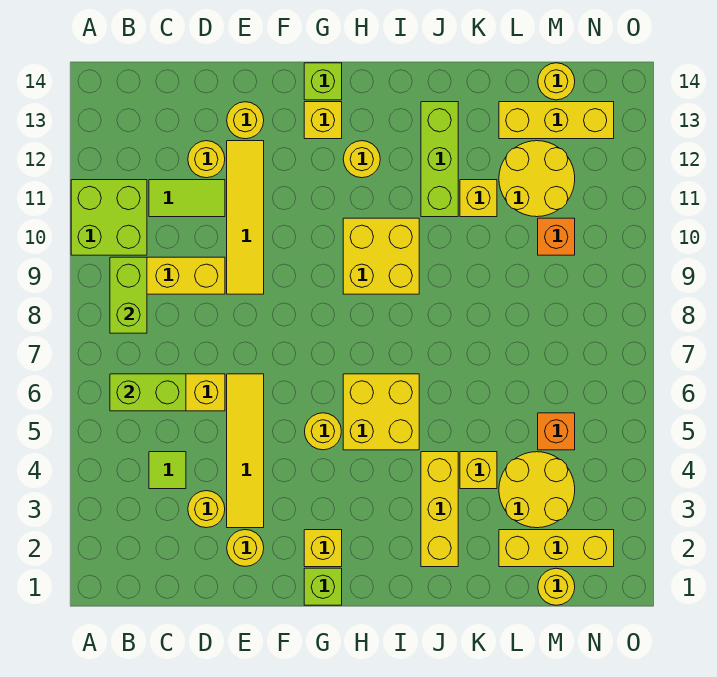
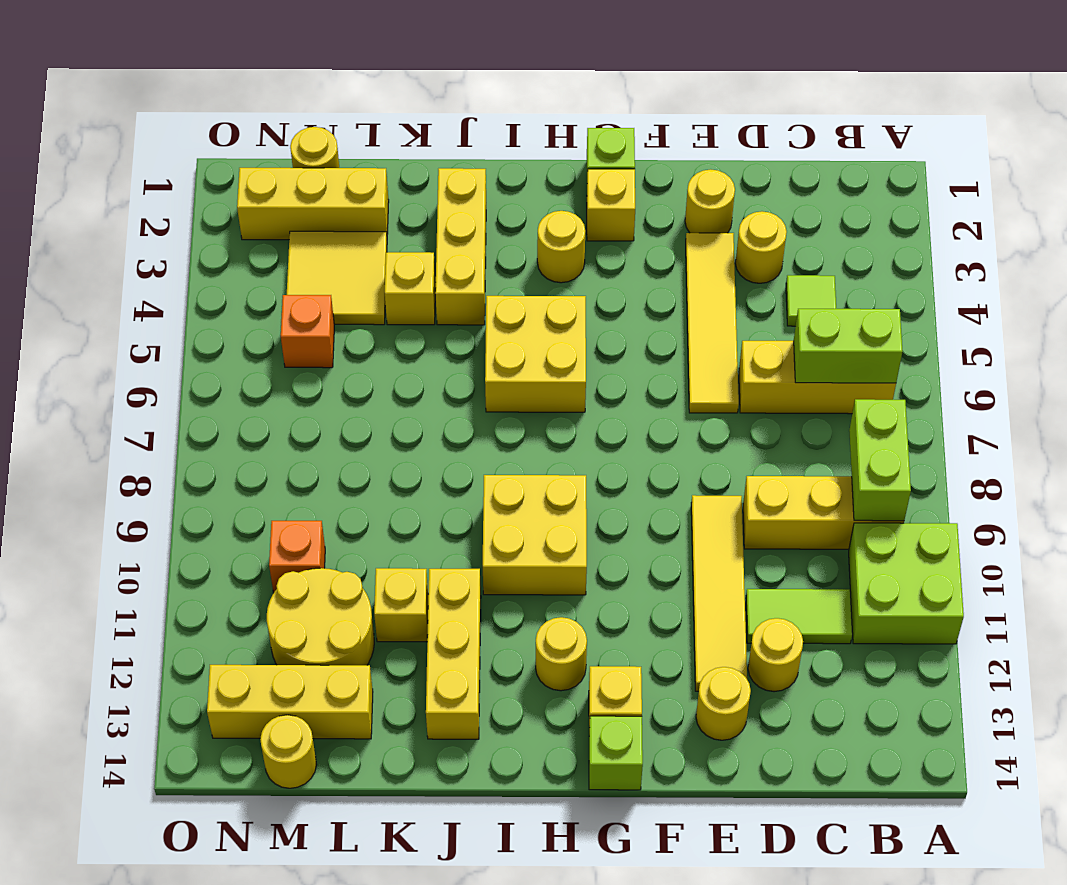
yellow 1x1 round brick [305,413,341,450] -> yellow 1x1 round brick moved to [537,211,585,283]
lime 1x3 brick [421,102,458,217] -> yellow 1x3 brick [426,568,481,739]
yellow 2x2 round brick [499,452,575,528] -> yellow 2x2 tile [287,231,387,325]

